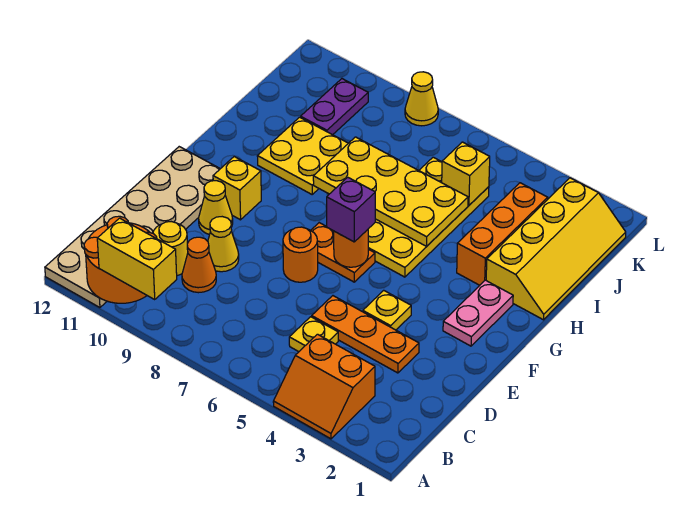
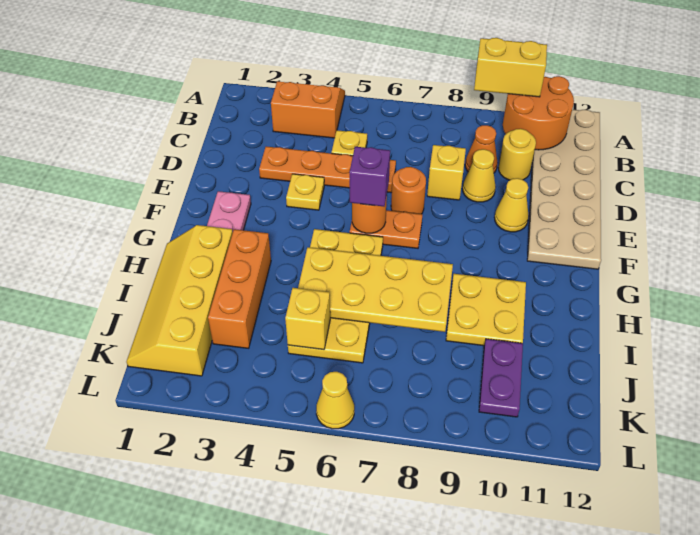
orange 1x3 plate [312,296,419,373] -> orange 1x4 plate [259,146,396,193]
yellow 1x1 brick [213,157,261,220] -> yellow 1x1 brick moved to [427,145,466,200]
yellow 1x1 cone [405,72,438,126] -> yellow 1x1 cone moved to [316,372,354,429]

